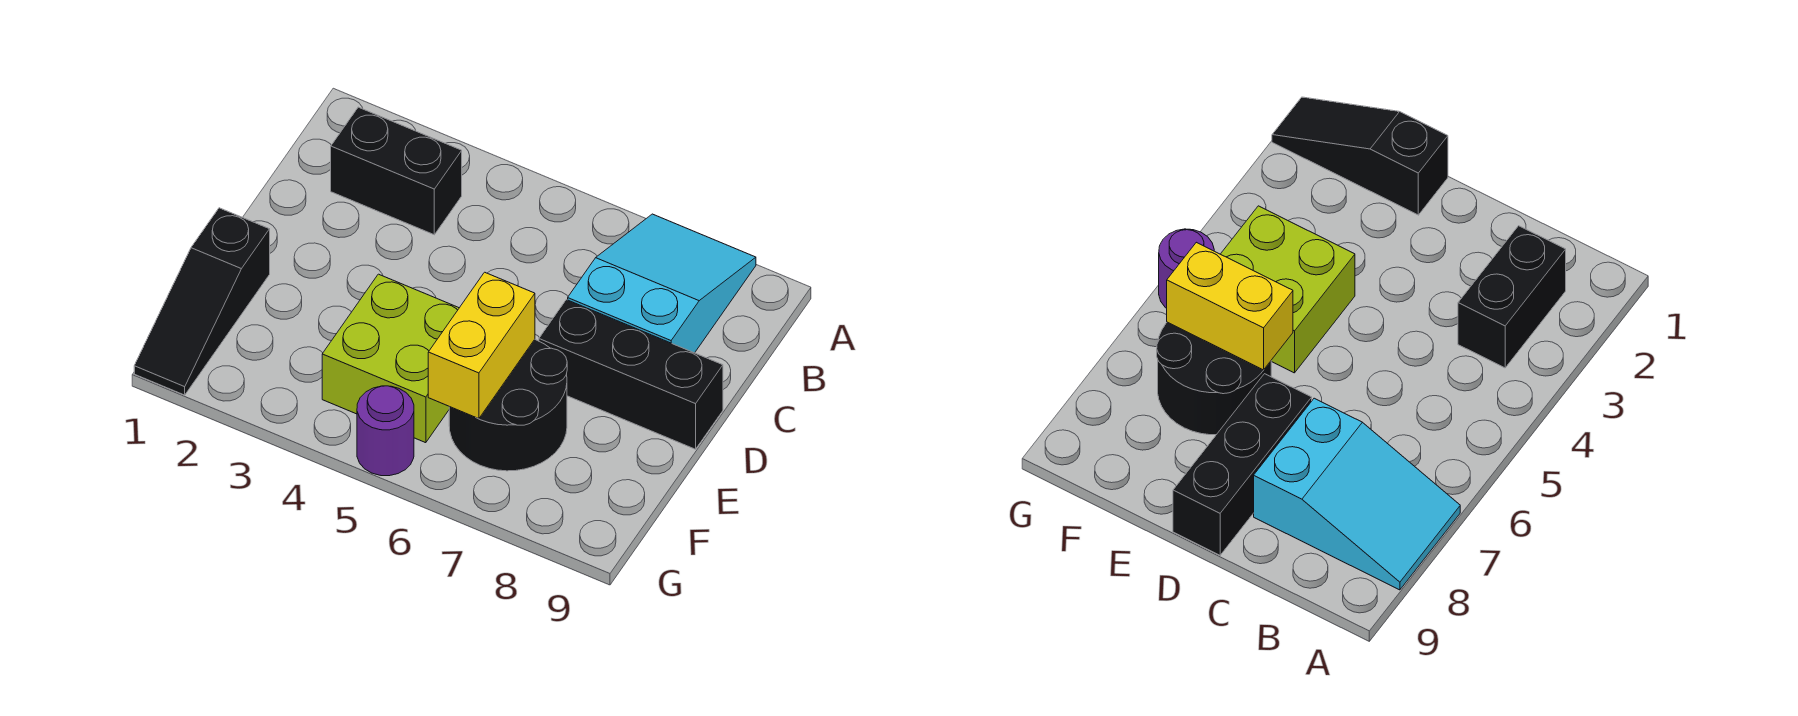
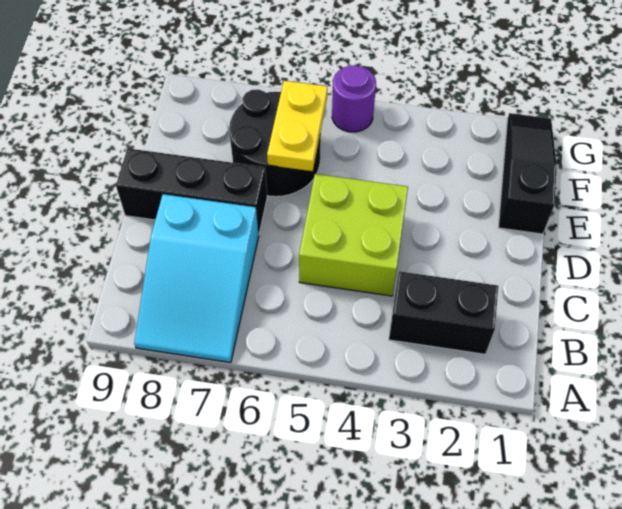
lime 2x2 brick [322,274,459,443] -> lime 2x2 brick moved to [299,174,408,296]
yellow 1x2 brick [428,272,535,419] -> yellow 1x2 plate [267,81,327,171]

